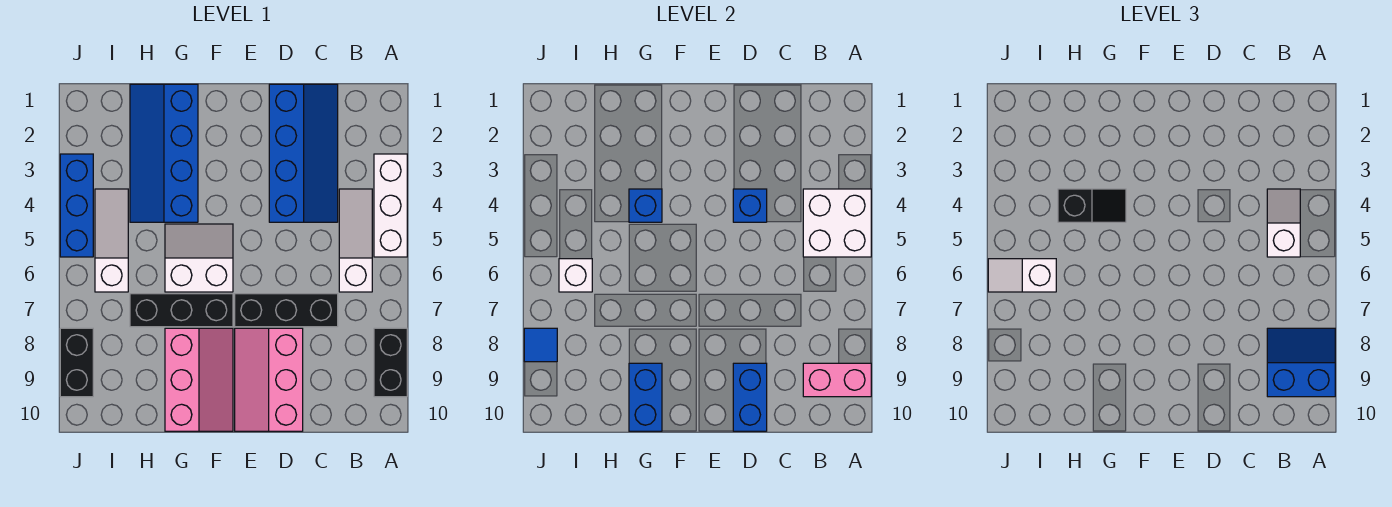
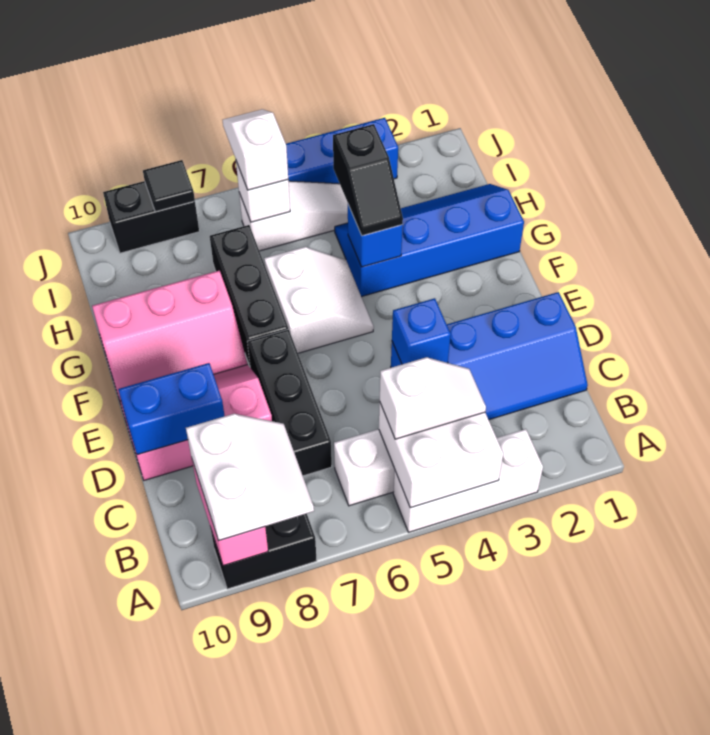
blue 2x2 slope [1267,328,1335,397] -> white 2x2 slope [186,414,314,541]
blue 1x2 brick [629,363,662,431] -> none
blue 1x1 tile [524,328,557,362] -> black 1x1 tile [143,160,195,212]

